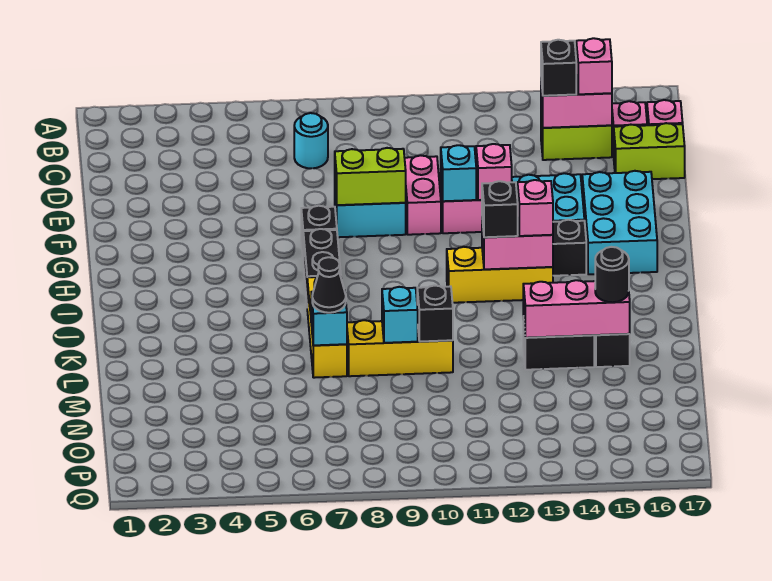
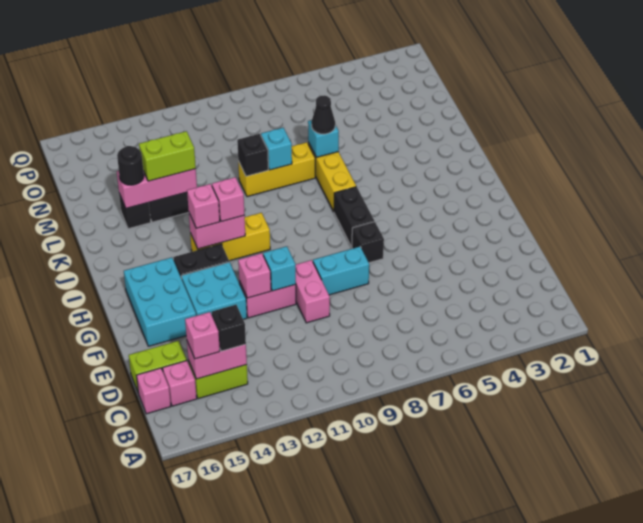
cyan 1x1 round brick [294,113,328,168] -> none
lime 1x2 brick [335,148,406,205] -> lime 1x2 brick moved to [139,131,196,181]
black 1x1 brick [482,181,518,237] -> pink 1x1 brick [212,177,245,222]

